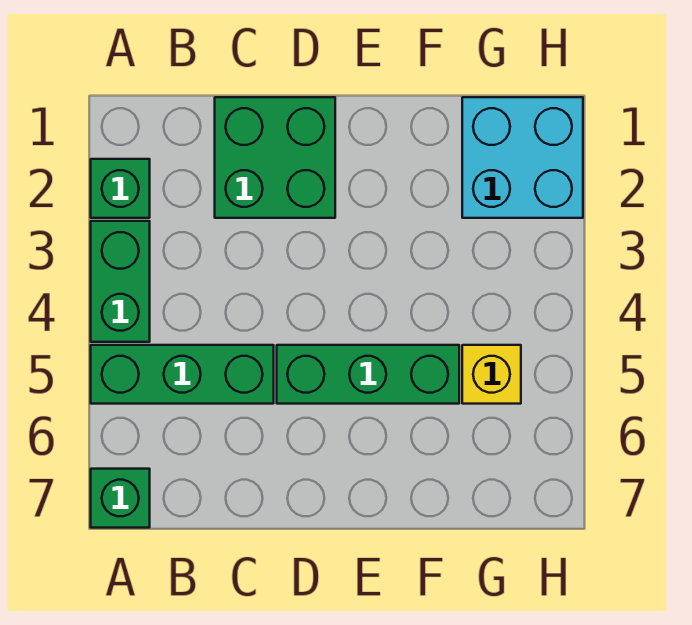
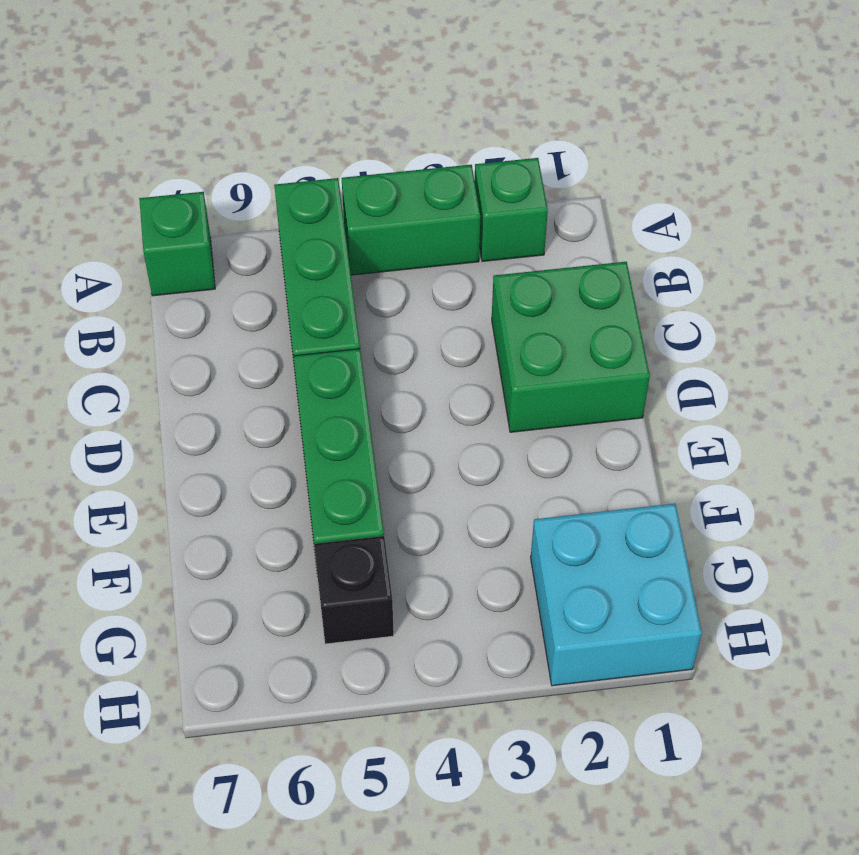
yellow 1x1 brick [462,345,521,404] -> black 1x1 brick [314,536,394,644]

